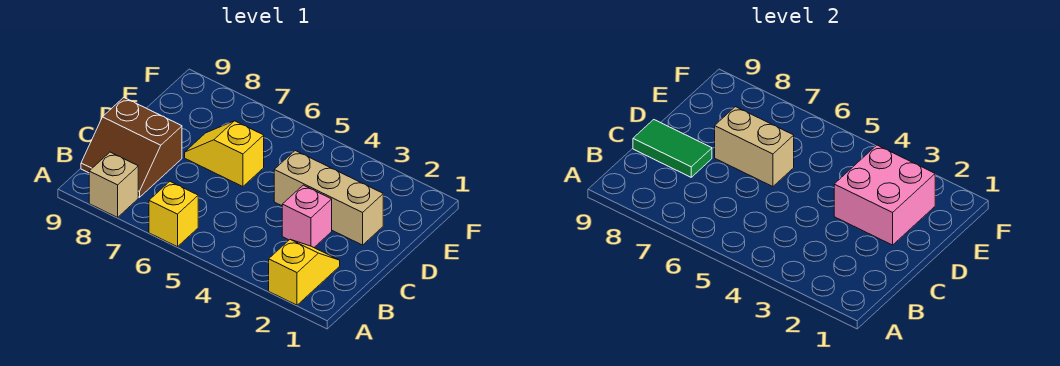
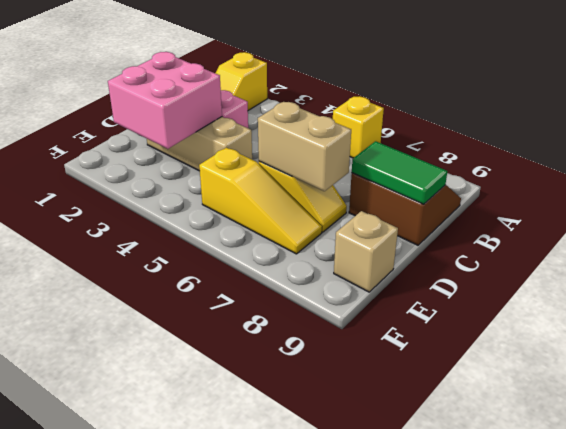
tan 1x1 brick [89,152,138,217] -> tan 1x1 brick moved to [334,211,398,292]
none -> yellow 1x3 slope [199,148,322,254]

